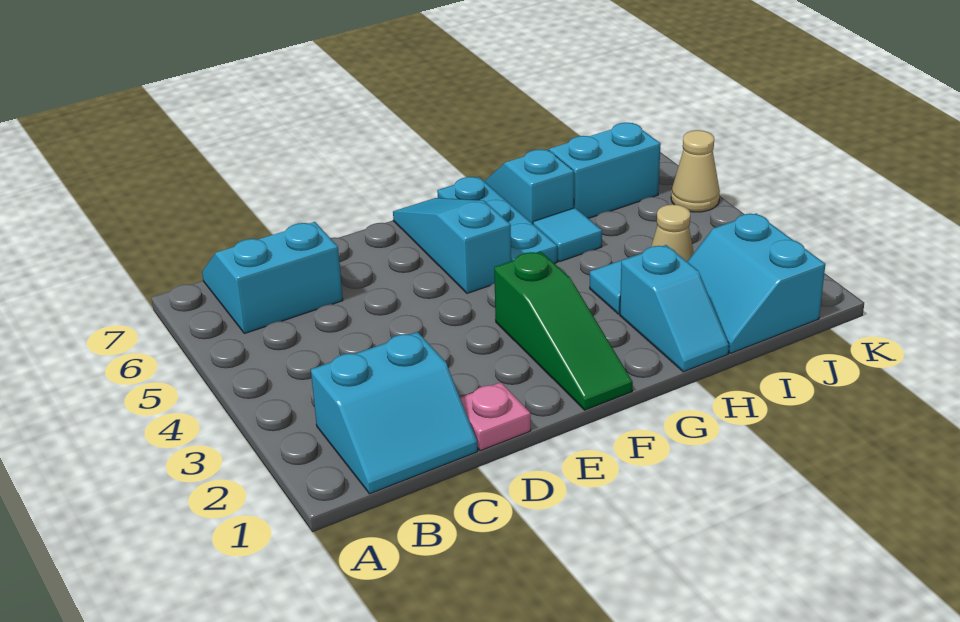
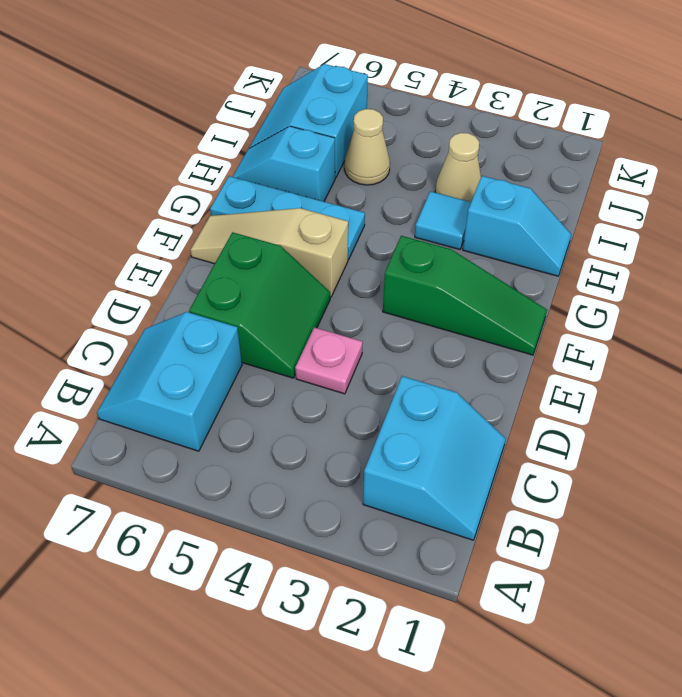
pink 1x1 plate [460,382,531,451] -> pink 1x1 plate moved to [295,327,363,394]
none -> green 2x2 slope [189,232,330,378]
cyan 1x3 slope [393,198,511,293] -> tan 1x3 slope [190,208,348,297]
cyan 1x1 tile [533,208,602,262] -> none
cyan 2x2 slope [687,213,825,353] -> none
tan 1x1 cone [671,130,720,212] -> tan 1x1 cone moved to [345,109,390,185]

